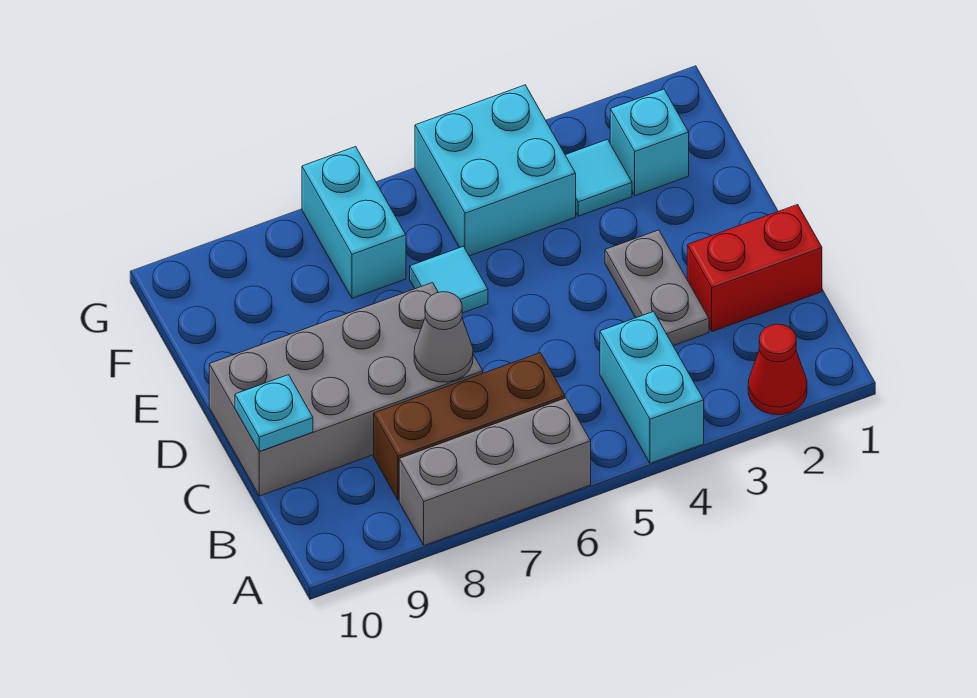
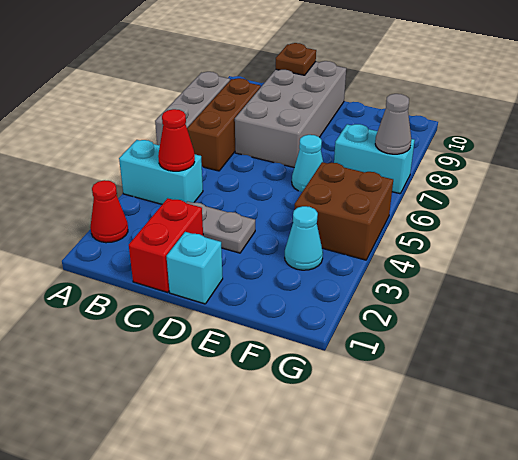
none -> red 1x1 cone [158,109,195,171]
grey 1x1 cone [414,292,473,382] -> grey 1x1 cone moved to [375,94,411,154]
cyan 1x1 plate [235,375,313,451] -> brown 1x1 plate [276,43,316,75]
cyan 1x1 tile [410,246,488,313] -> cyan 1x1 cone [292,135,323,192]
cyan 1x1 brick [610,89,689,196] -> cyan 1x1 brick moved to [167,232,223,304]
cyan 1x1 tile [565,139,632,216] -> cyan 1x1 cone [285,206,323,270]
cyan 2x2 brick [415,85,576,256] -> brown 2x2 brick [295,162,393,260]

